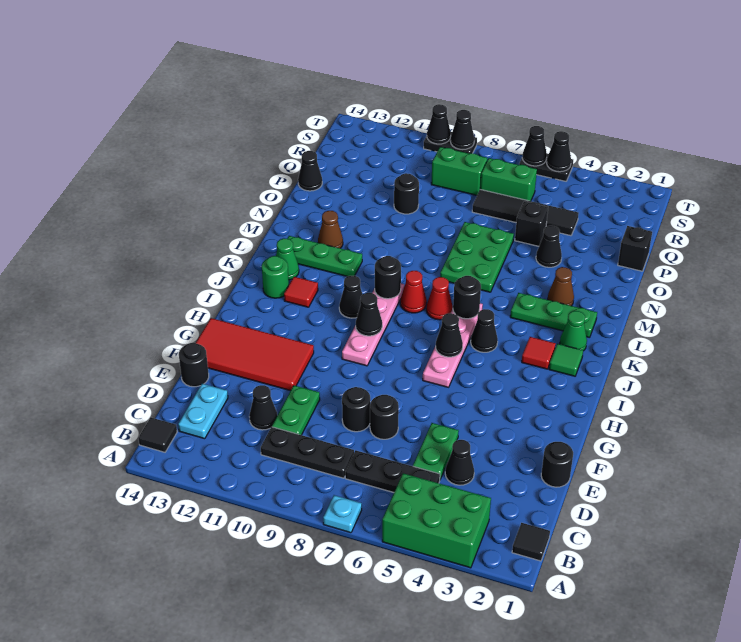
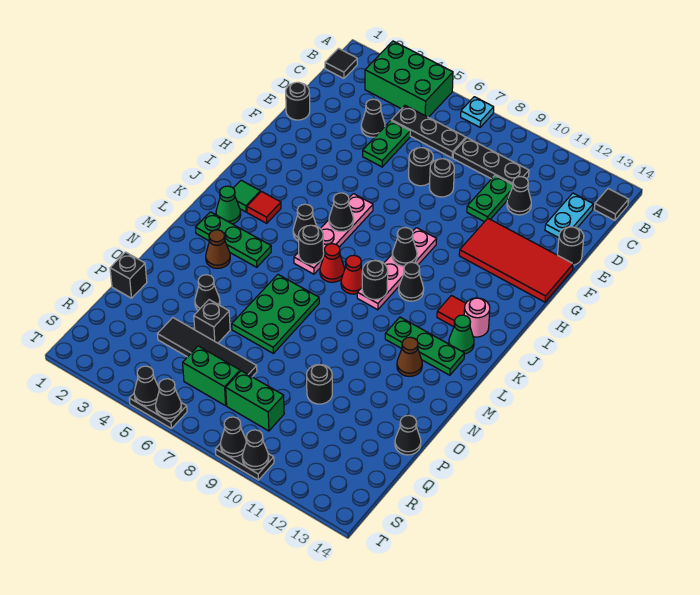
green 1x1 round brick [262,256,289,298] -> pink 1x1 round brick [464,298,490,337]

